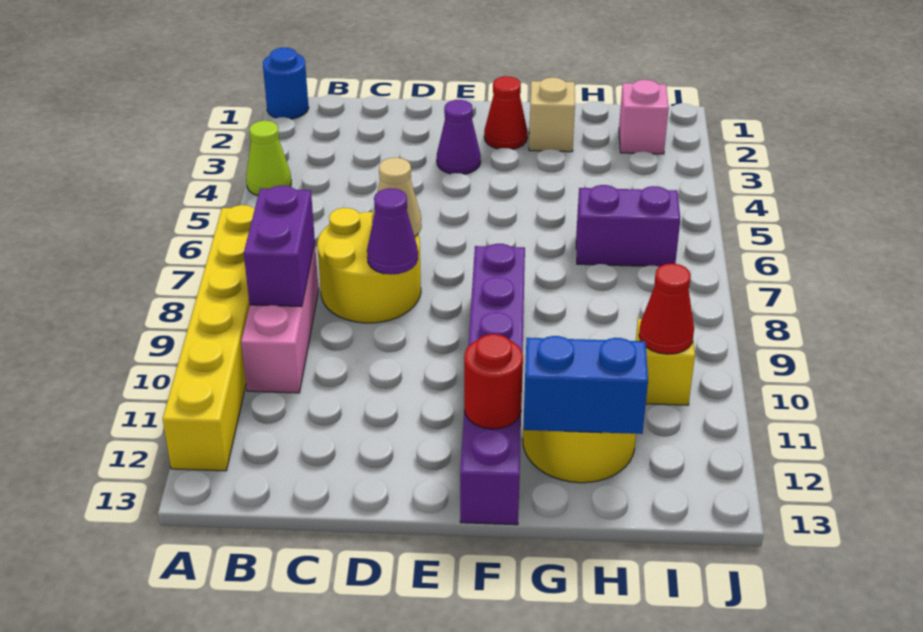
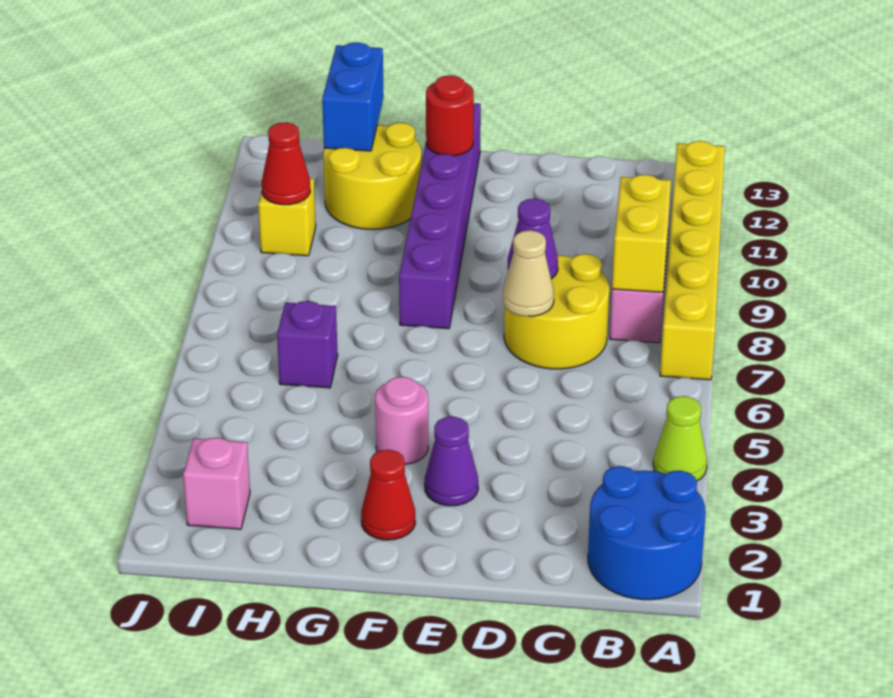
blue 1x1 round brick [263,48,309,119] -> blue 2x2 round brick [588,466,706,600]
purple 1x2 brick [244,186,315,307] -> yellow 1x2 brick [612,175,671,292]
none -> pink 1x1 round brick [375,377,428,464]
tan 1x1 brick [529,78,575,152] -> none
blue 1x2 brick [524,336,648,434] -> blue 1x2 brick turned to [322,42,384,151]
purple 1x2 brick [576,185,680,267] -> purple 1x1 brick [277,301,338,388]

